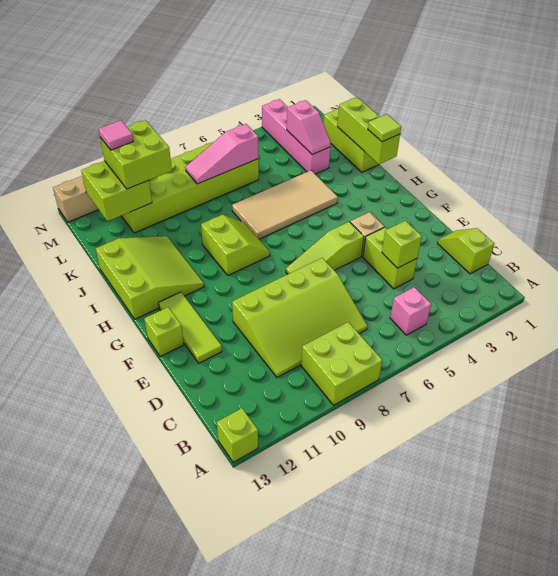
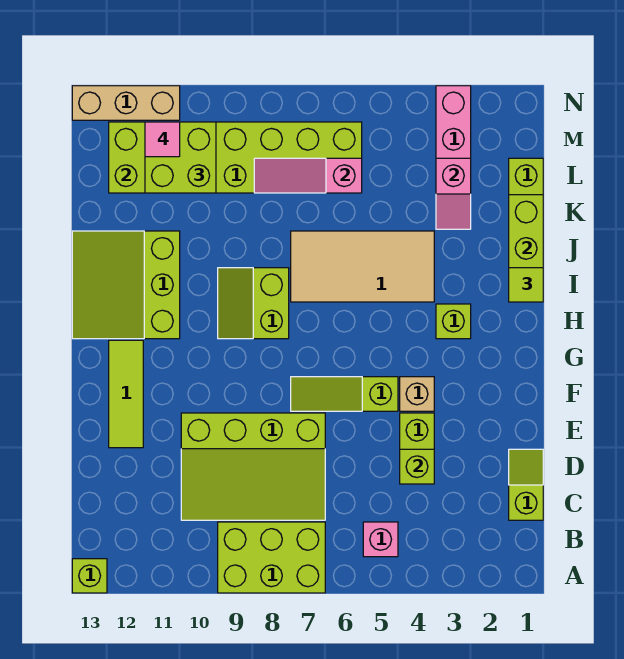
lime 2x2 brick [301,322,382,405] -> lime 2x3 brick [218,522,325,593]
lime 1x1 brick [144,307,184,356] -> lime 1x1 brick moved to [436,304,471,339]
lime 2x2 slope [201,214,270,275] -> lime 2x2 slope turned to [218,268,289,339]
lime 3x3 slope [96,236,204,319] -> lime 3x3 slope turned to [72,231,180,339]

